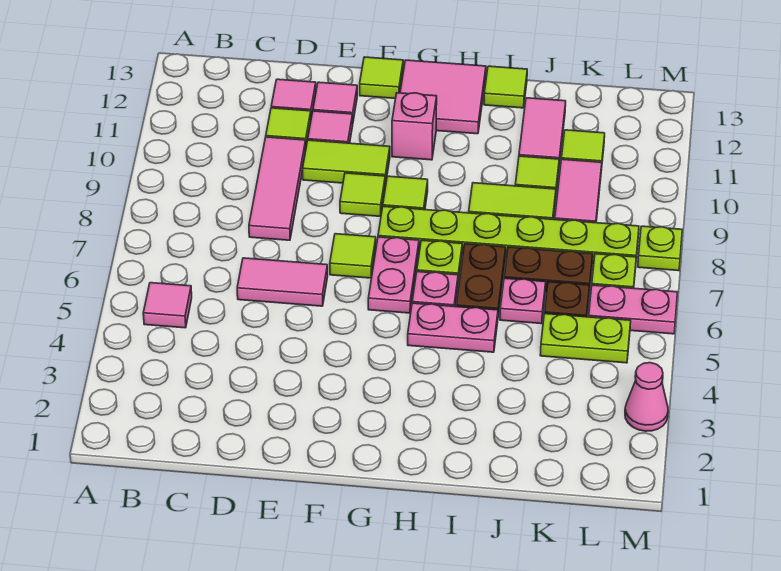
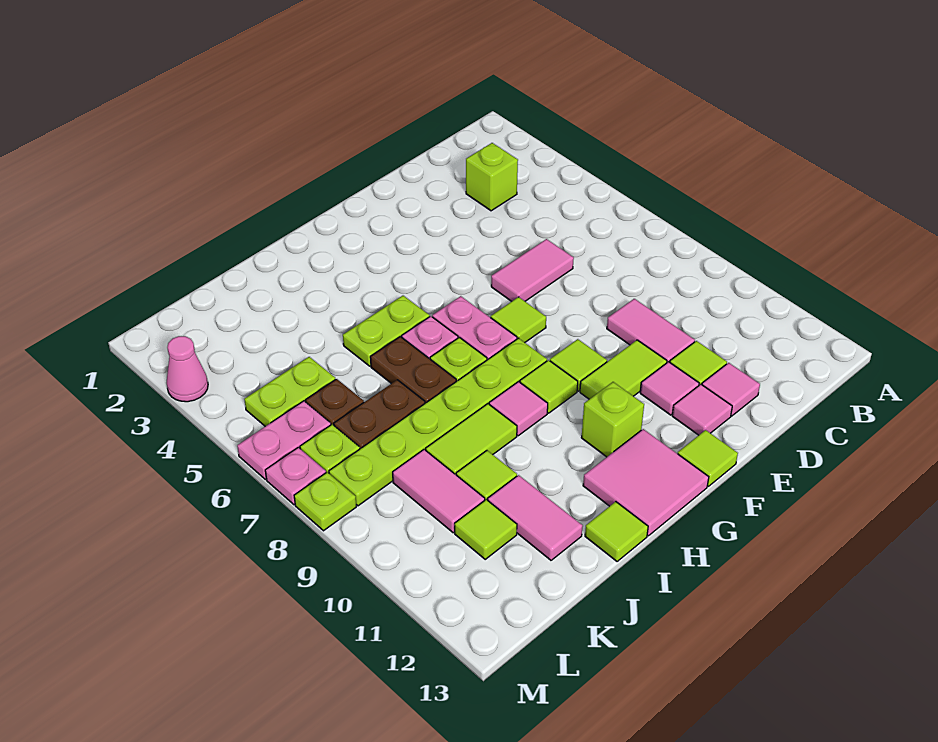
pink 1x1 tile [143,283,192,328] -> pink 1x1 tile moved to [489,382,548,436]
none -> lime 1x1 brick [466,143,518,211]
pink 1x3 tile [249,137,306,240] -> pink 1x2 tile [607,299,695,363]
pink 1x1 brick [392,93,437,160] -> lime 1x1 brick [581,382,644,457]
pink 1x2 plate [408,303,498,352] -> lime 1x2 plate [343,296,430,366]
pink 1x1 plate [500,278,546,324] -> pink 1x1 plate moved to [265,447,326,505]

